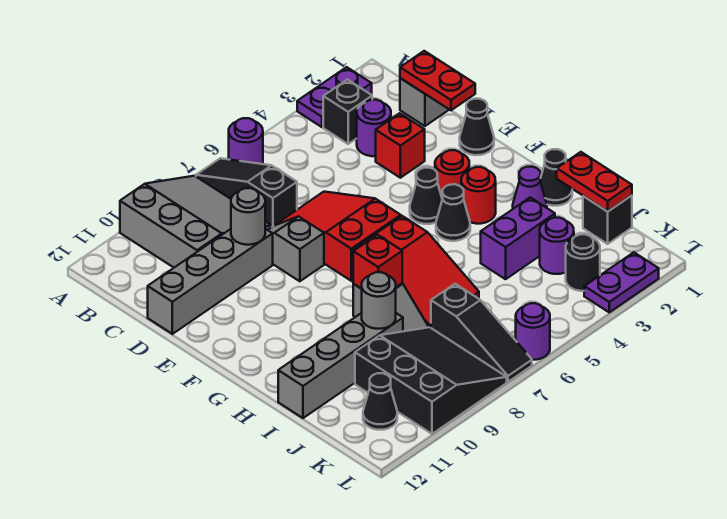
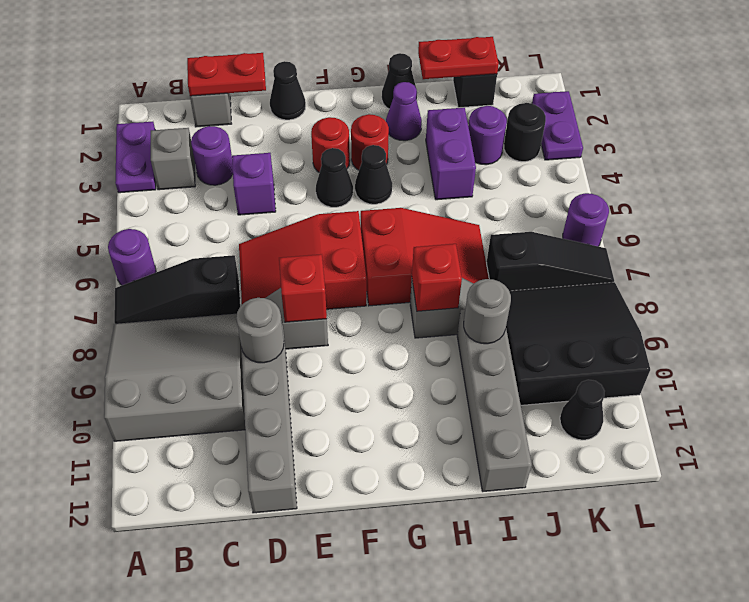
black 1x1 brick [323,80,372,144] -> grey 1x1 brick [151,128,195,190]
red 1x1 brick [376,113,425,178] -> red 1x1 brick moved to [279,254,327,322]
none -> purple 1x1 brick [232,153,276,215]

